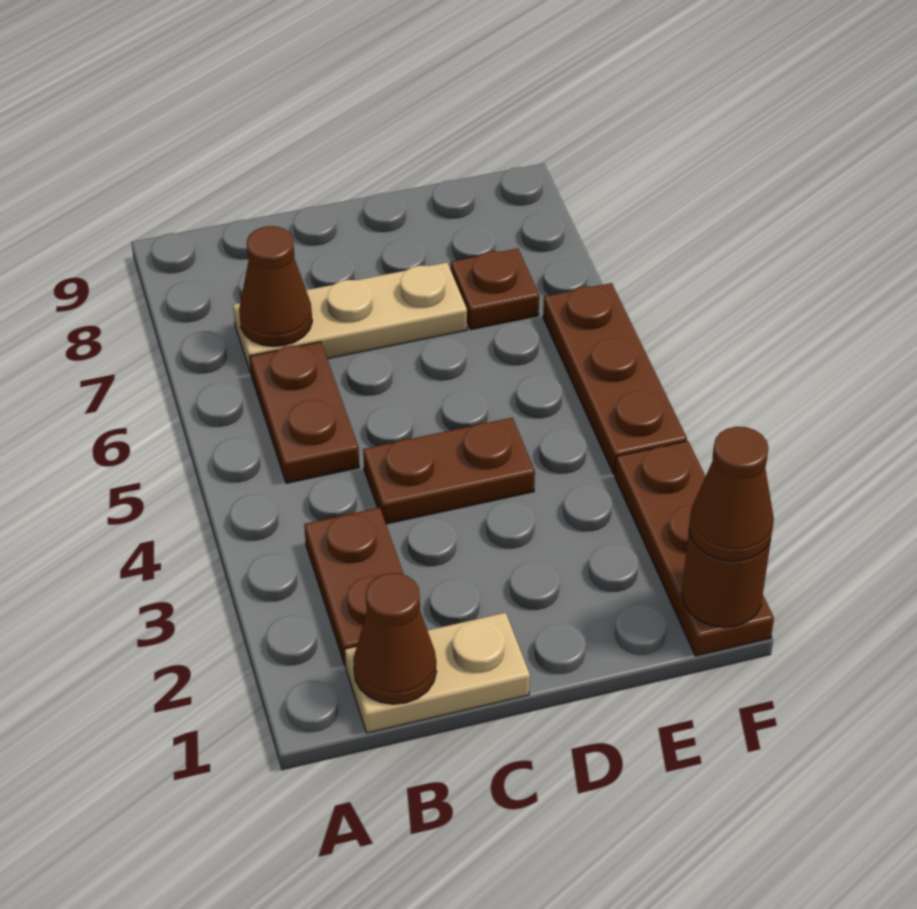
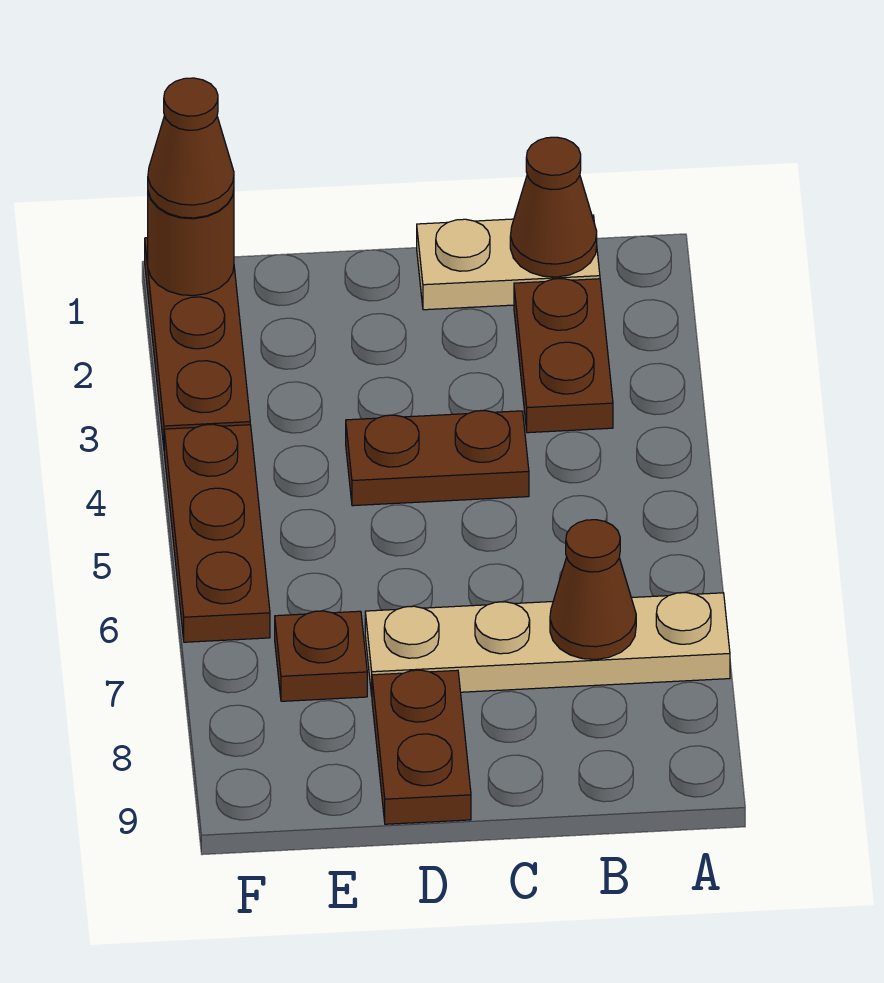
brown 1x2 plate [250,342,359,483] -> brown 1x2 plate moved to [372,670,471,824]
tan 1x3 plate [233,262,467,373] -> tan 1x4 plate [365,593,730,695]

